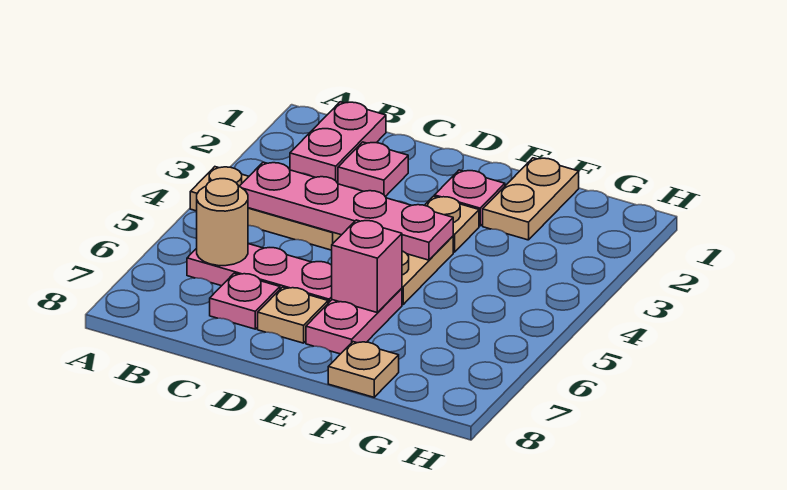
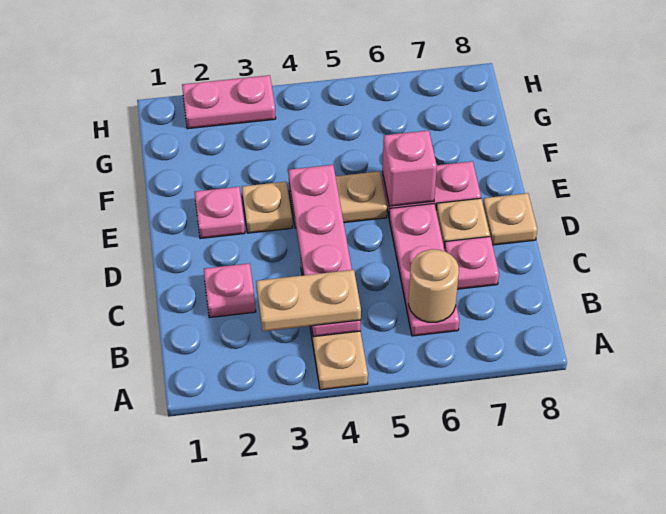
pink 1x2 plate [290,102,386,182] -> pink 1x2 plate moved to [182,75,276,129]
tan 1x2 plate [483,158,579,240] -> tan 1x2 plate moved to [256,270,361,331]
tan 1x1 plate [328,342,399,397] -> tan 1x1 plate moved to [483,193,537,245]

